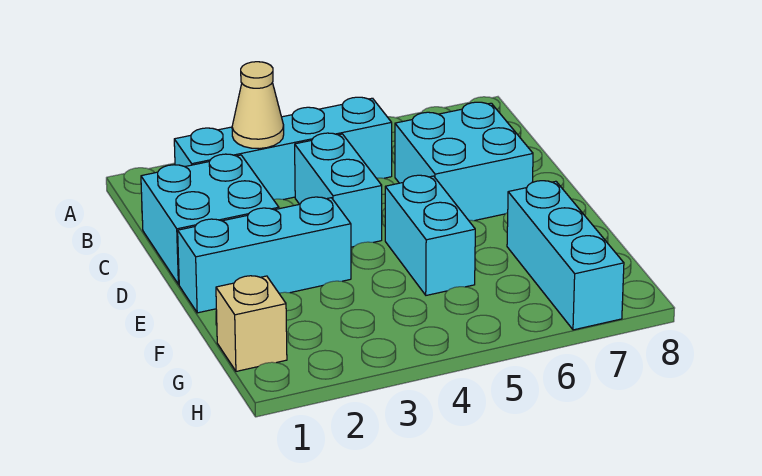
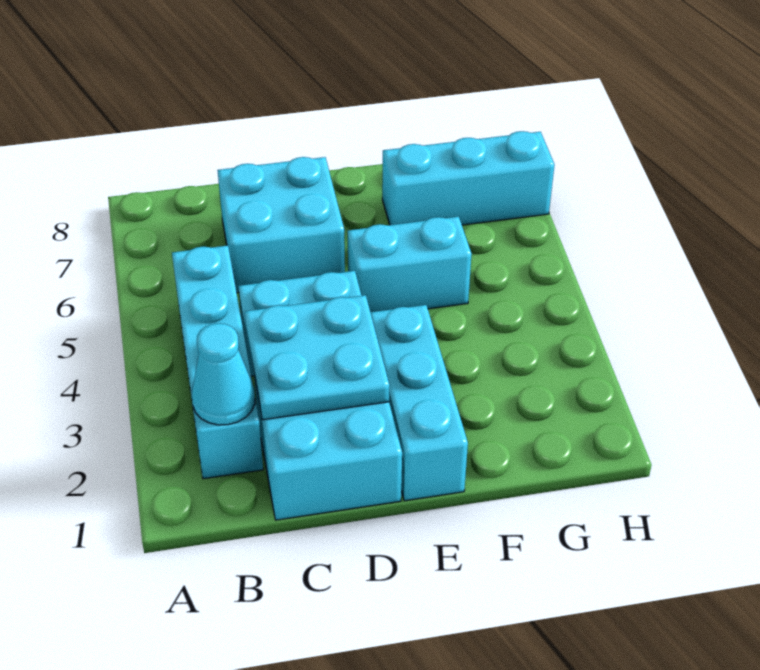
none -> cyan 1x1 cone [192,323,255,425]
tan 1x1 cone [232,62,284,149] -> none
none -> cyan 2x2 plate [245,295,390,420]
tan 1x1 brick [216,276,287,371] -> none

